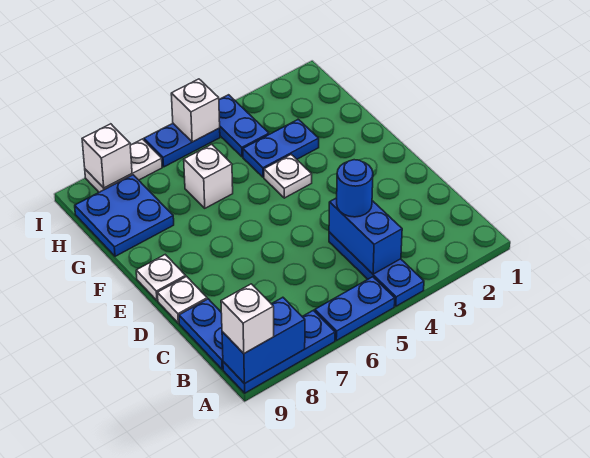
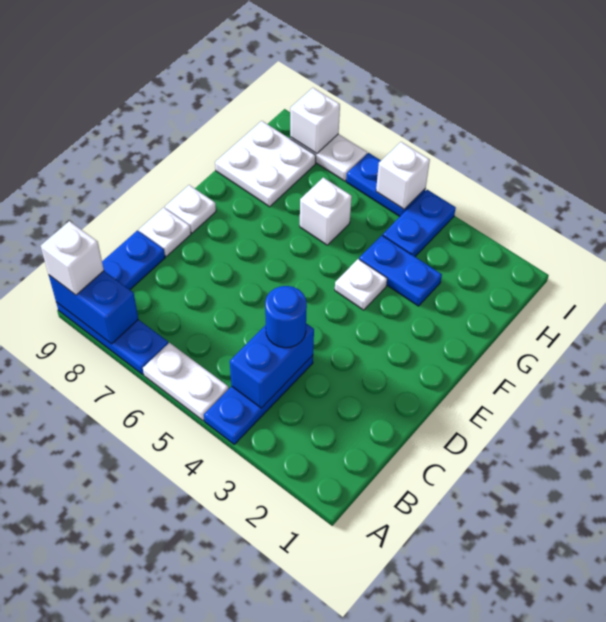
blue 1x2 plate [315,277,395,341] -> white 1x2 plate [143,343,229,421]
blue 2x2 plate [75,175,174,256] -> white 2x2 plate [215,121,316,207]

